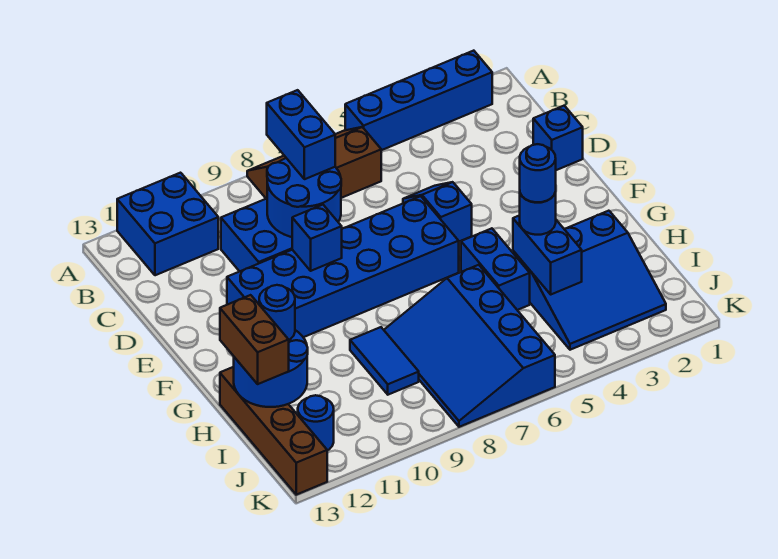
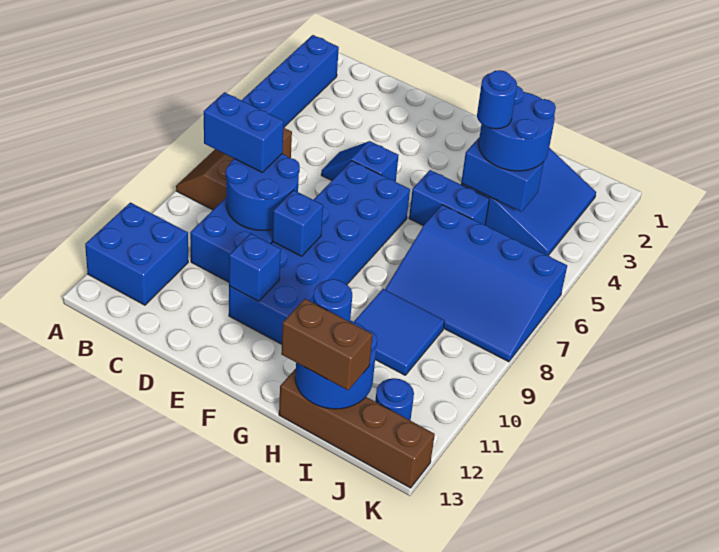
blue 1x1 brick [533,106,583,170] -> blue 1x1 brick moved to [229,233,281,301]
blue 1x1 round brick [520,192,556,235] -> blue 2x2 round brick [479,86,556,171]
blue 1x2 tile [350,327,419,395] -> blue 2x2 tile [354,289,445,375]

